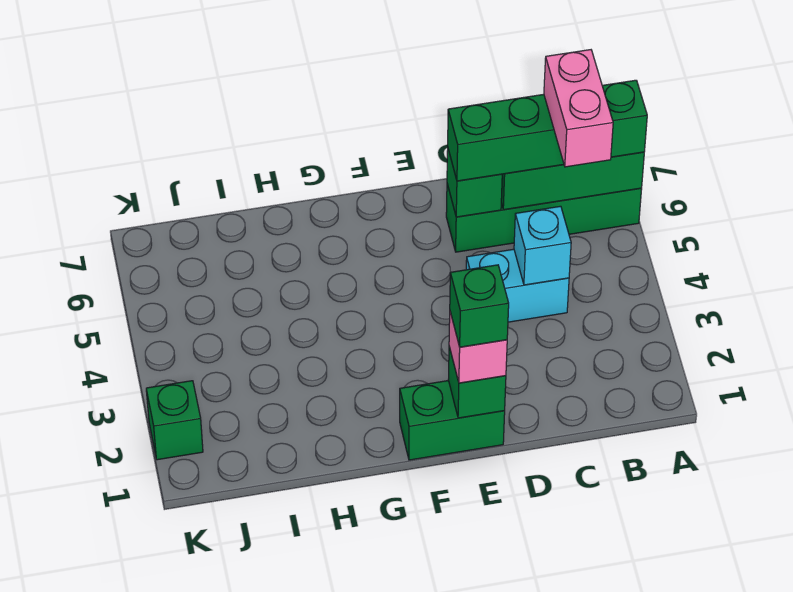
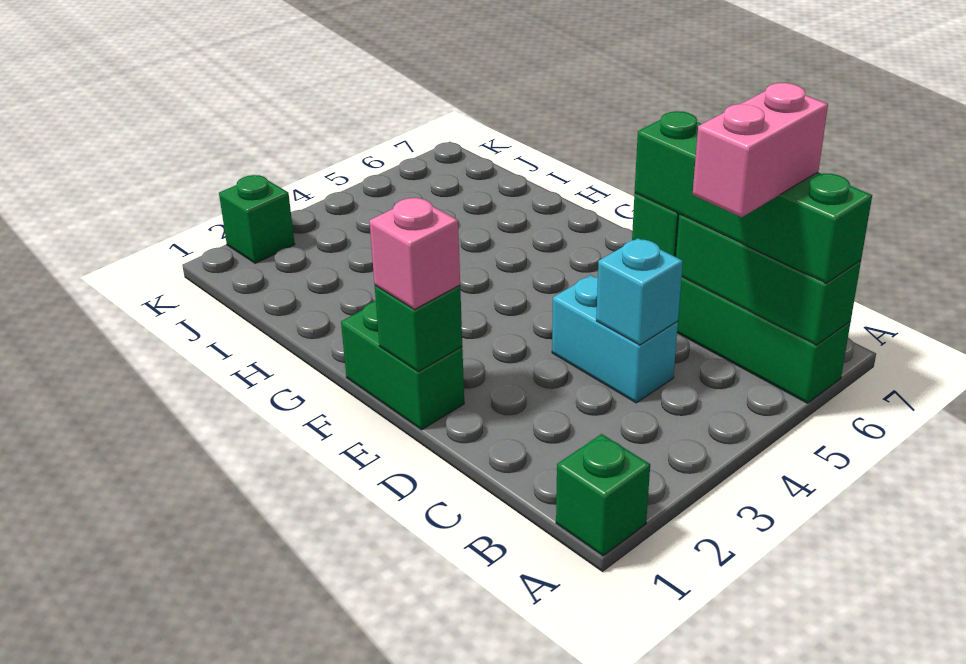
green 1x1 brick [450,265,509,347] -> green 1x1 brick moved to [556,434,650,556]

